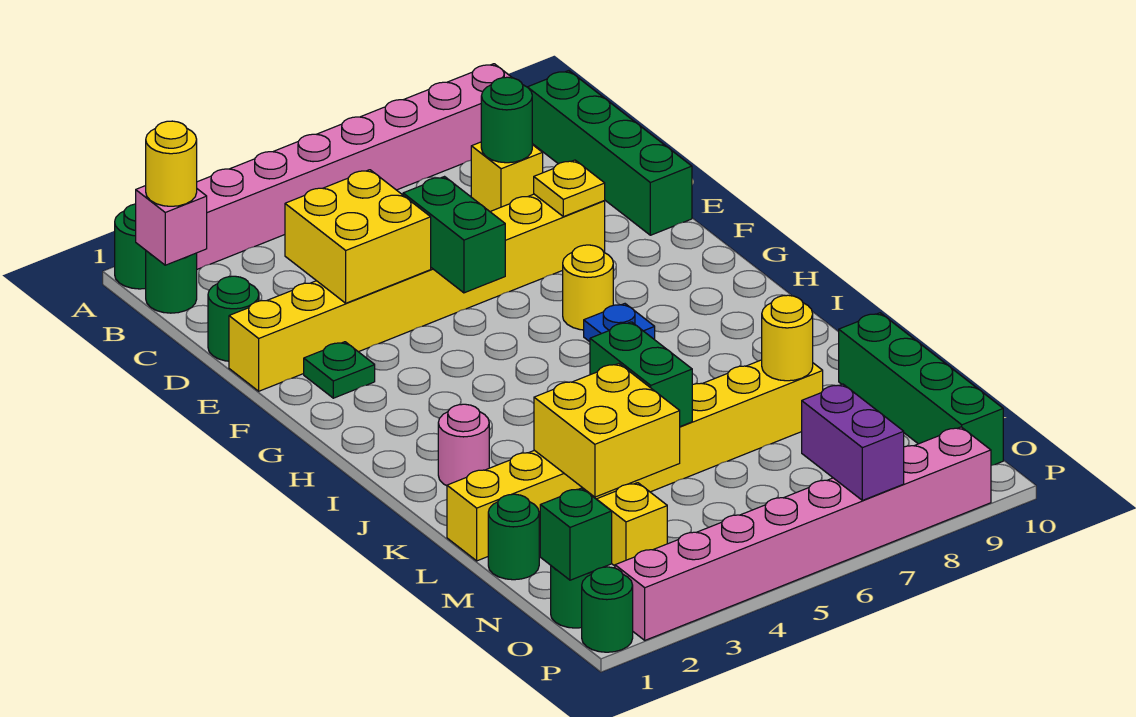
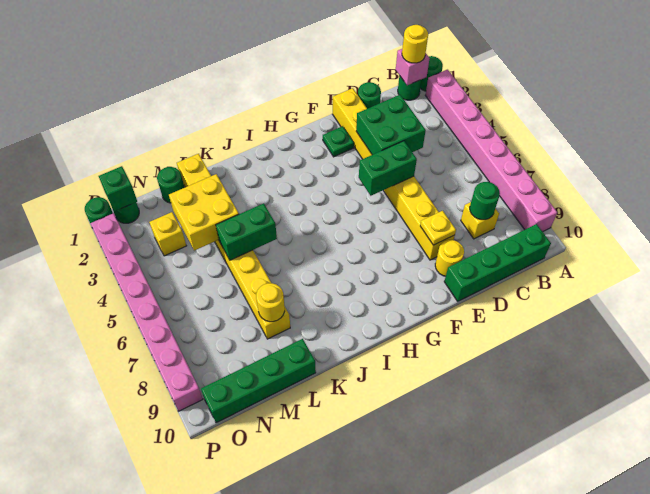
yellow 2x2 brick [285,170,431,303] -> green 2x2 brick [356,95,426,155]
yellow 1x1 round brick [563,245,613,330] -> yellow 1x1 round brick moved to [435,240,464,276]
blue 1x1 plate [584,304,655,342] -> none
pink 1x1 round brick [438,404,489,486] -> none
purple 1x2 brick [802,384,904,500] -> none

